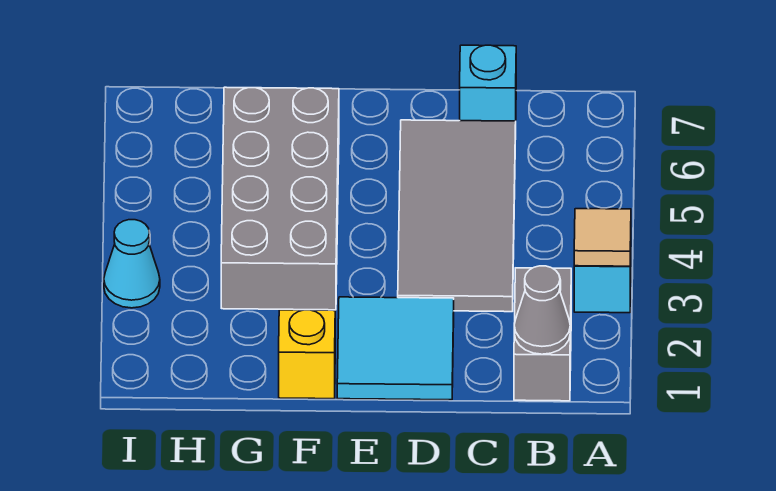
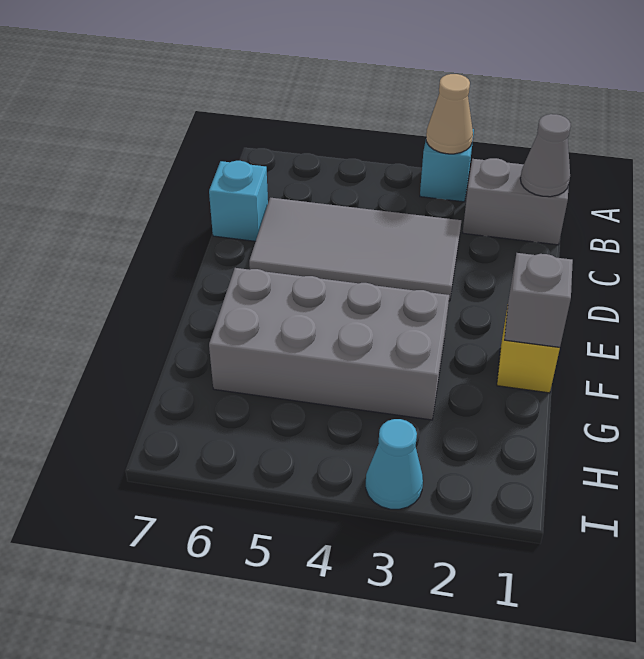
tan 1x1 tile [574,209,631,266] -> tan 1x1 cone [426,74,473,154]
cyan 2x2 tile [337,297,454,400] -> none
none -> grey 1x1 brick [504,253,573,347]

